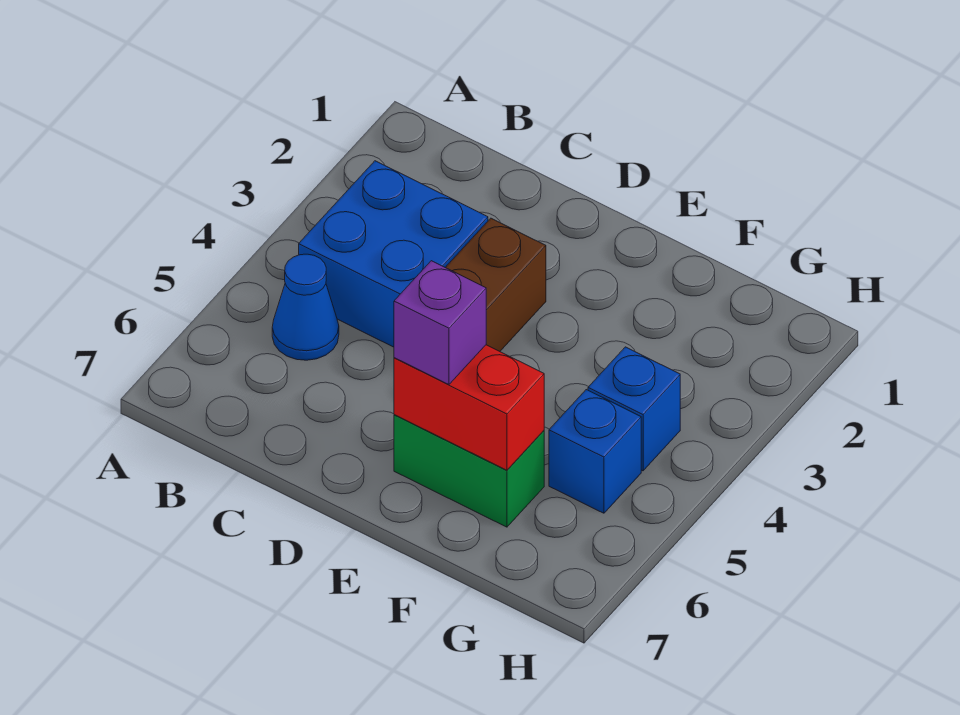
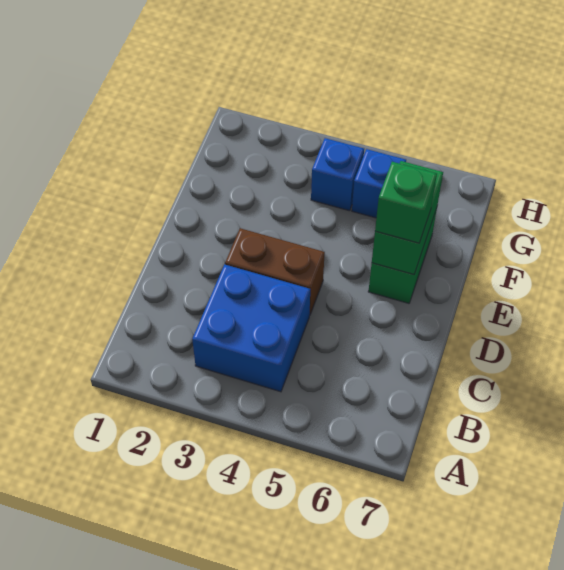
blue 1x1 cone [272,254,339,360] -> none
red 1x2 brick [394,345,544,470] -> green 1x2 brick [372,161,443,274]
purple 1x1 brick [394,261,486,384] -> green 1x1 brick [375,162,437,243]

